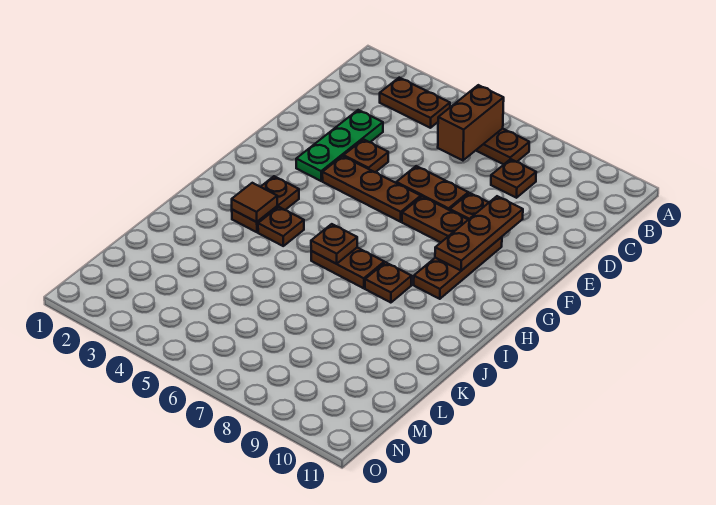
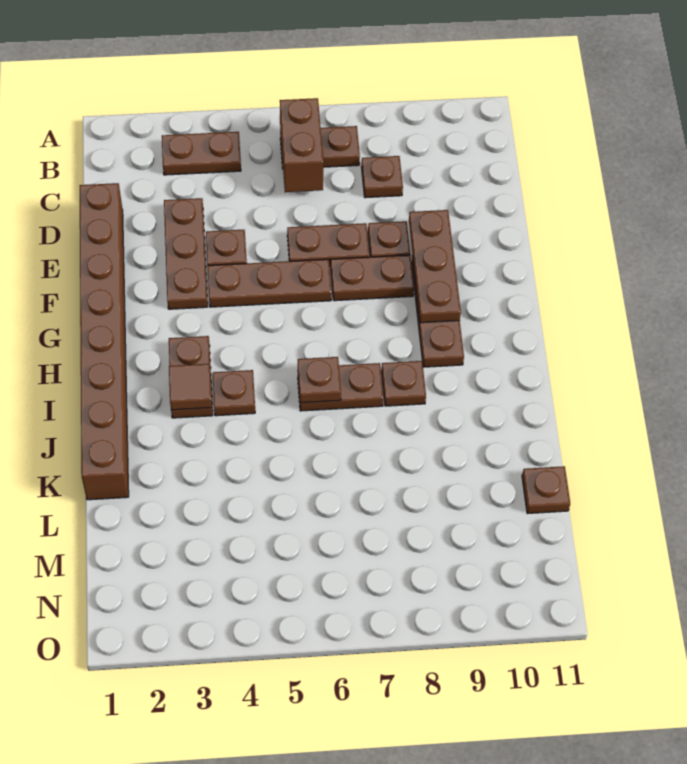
none -> brown 1x8 brick [80,183,129,500]
green 1x3 plate [296,110,383,181] -> brown 1x3 plate [164,198,208,309]
none -> brown 1x1 plate [522,466,570,514]

